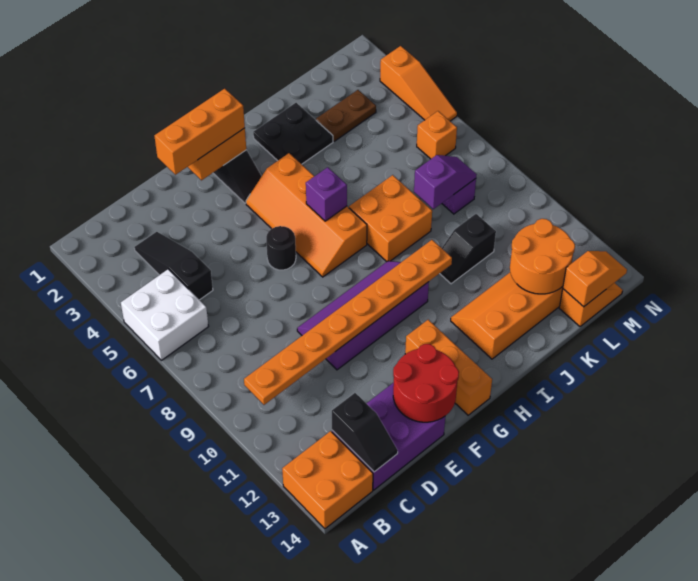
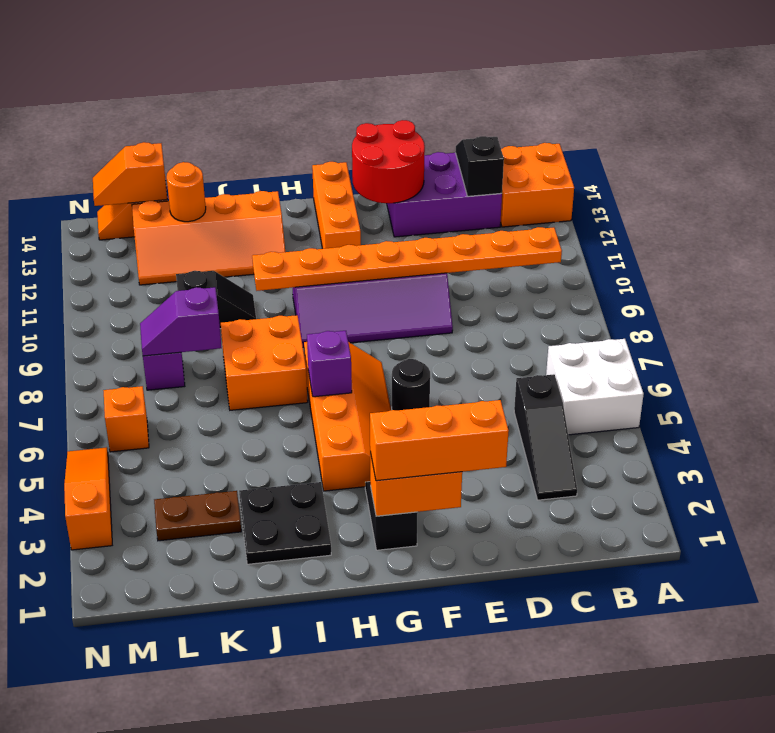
orange 2x2 round brick [510,219,575,294] -> orange 1x1 round brick [167,162,206,222]

